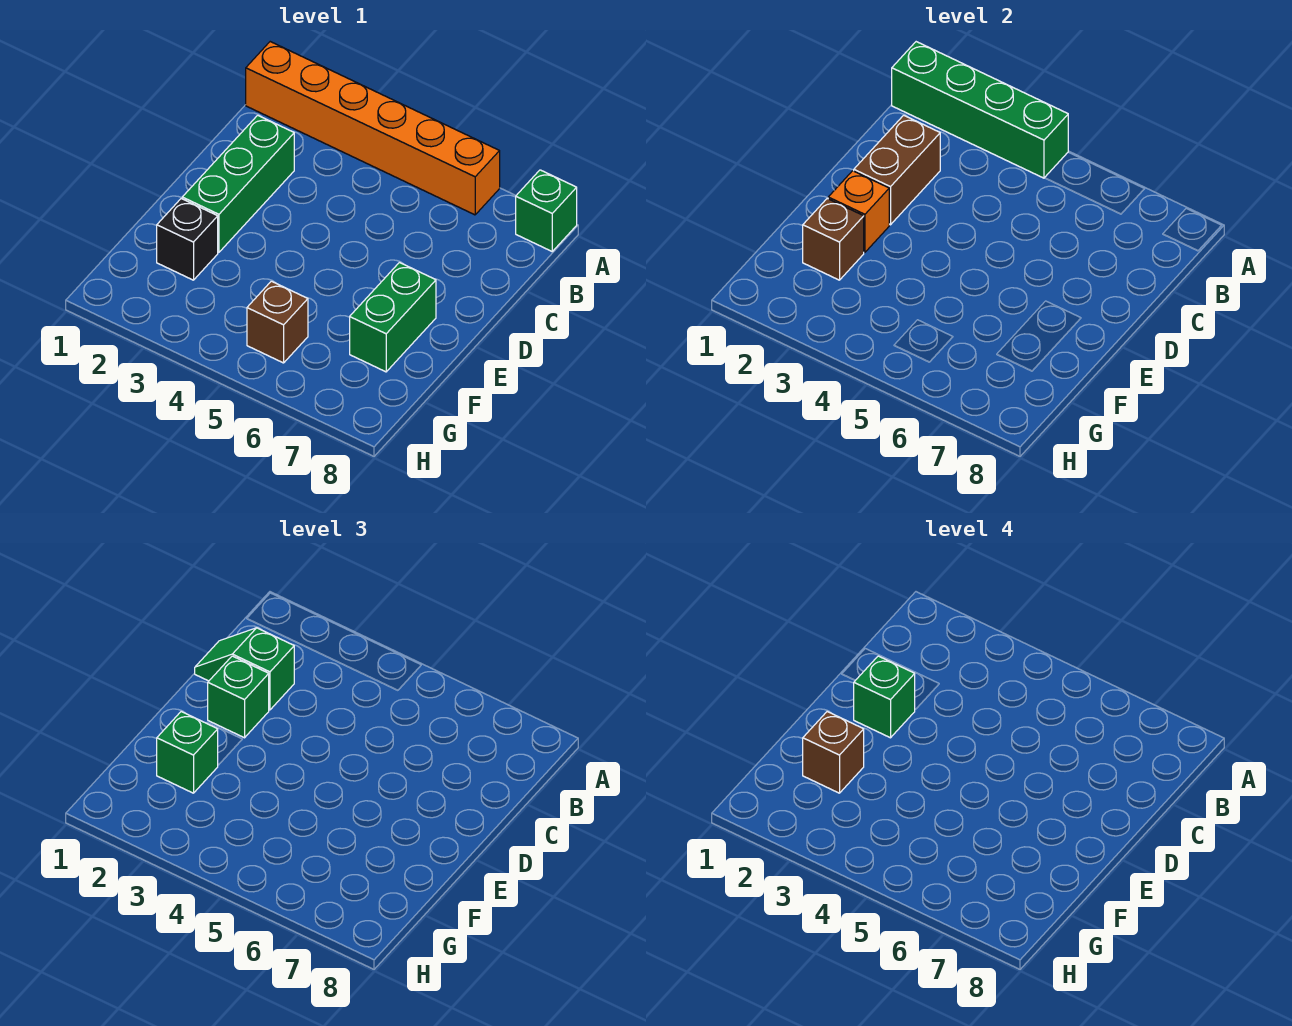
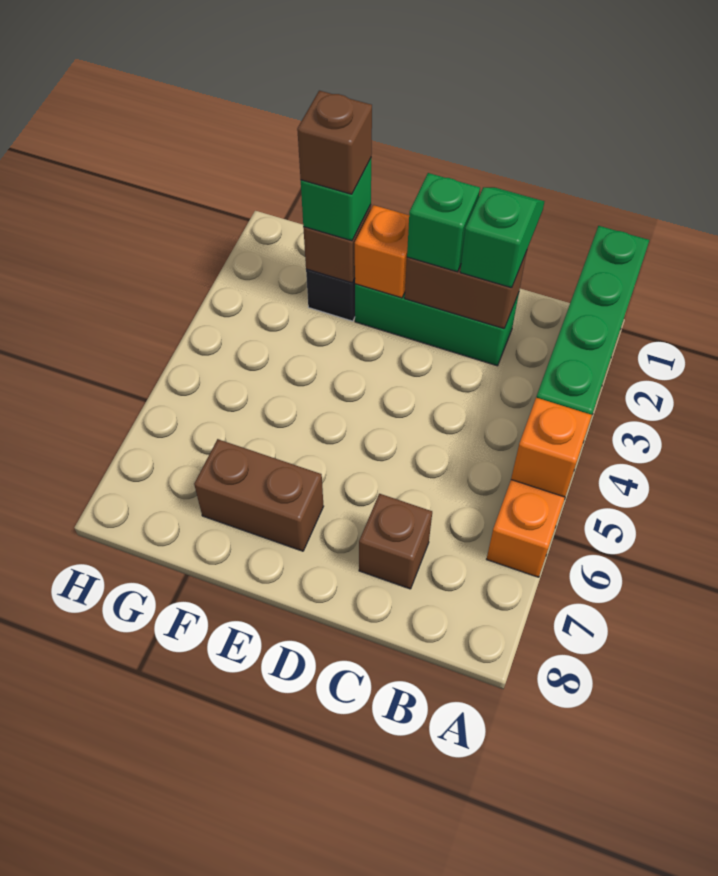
none -> orange 1x1 brick [511,398,592,497]
green 1x1 brick [516,170,577,251] -> none
green 1x1 brick [854,656,915,738] -> none
green 1x2 brick [350,263,436,372] -> brown 1x2 brick [194,439,324,551]
brown 1x1 brick [247,281,308,363] -> brown 1x1 brick moved to [359,494,432,589]

